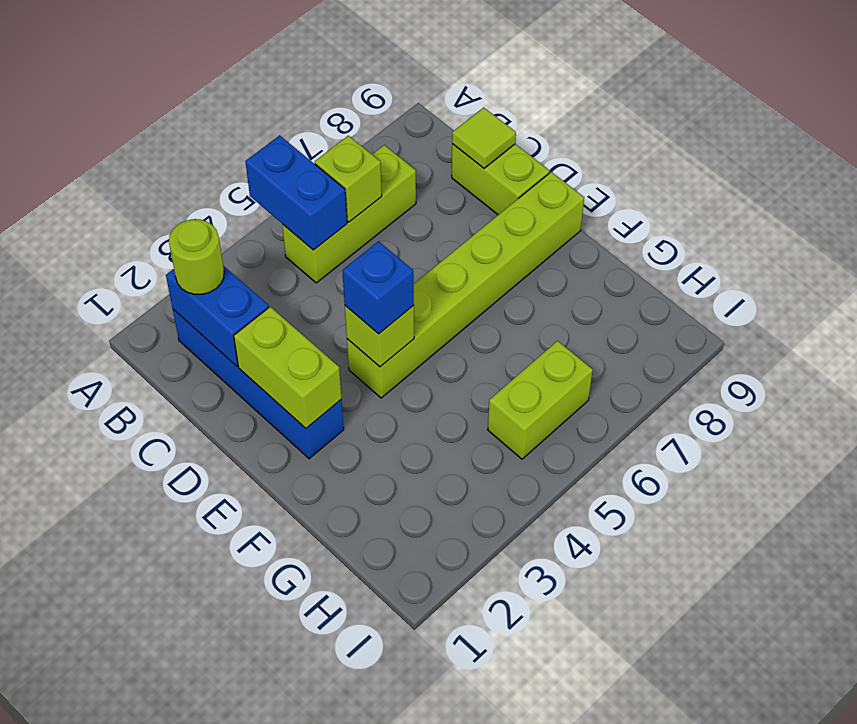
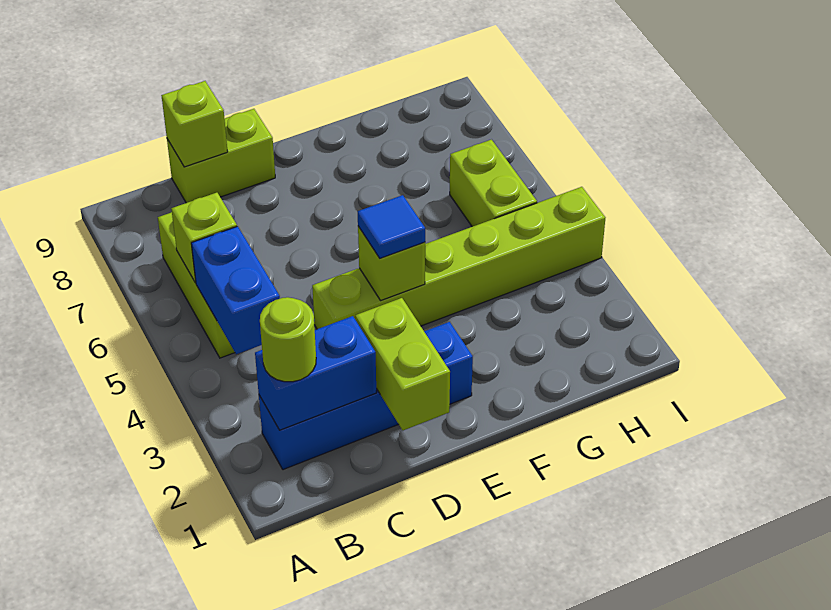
blue 1x2 brick [245,135,347,250] -> blue 1x2 brick turned to [191,226,280,354]
lime 1x1 tile [452,108,516,168] -> lime 1x1 brick [161,81,228,167]
lime 1x2 brick [234,307,341,428] -> lime 1x2 brick turned to [355,298,450,430]
lime 1x6 brick [347,172,584,398] -> lime 1x6 brick turned to [312,187,605,329]
blue 1x1 brick [342,241,414,334] -> blue 1x1 tile [358,195,425,258]

